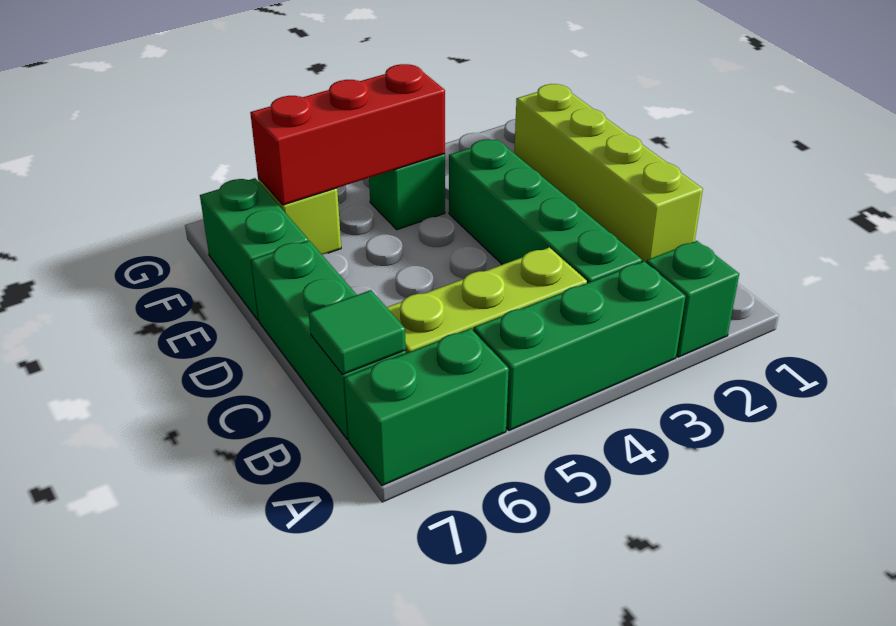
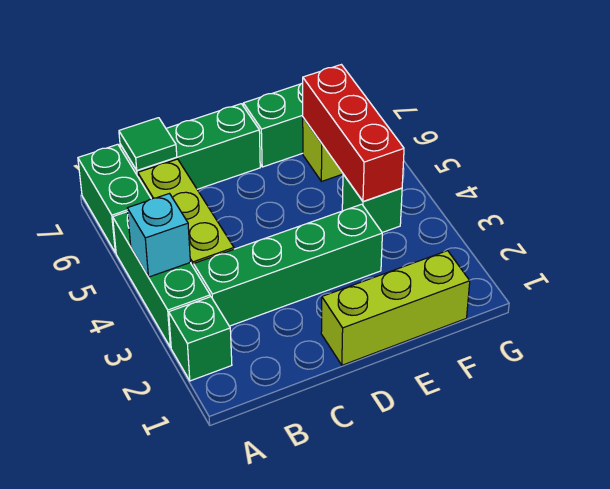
none -> cyan 1x1 brick [127,194,190,277]
lime 1x4 brick [514,84,703,262] -> lime 1x3 brick [321,251,470,365]

